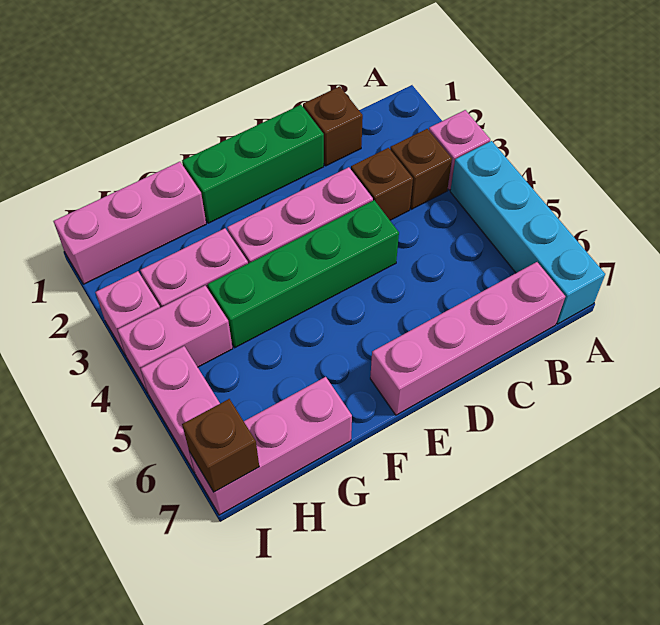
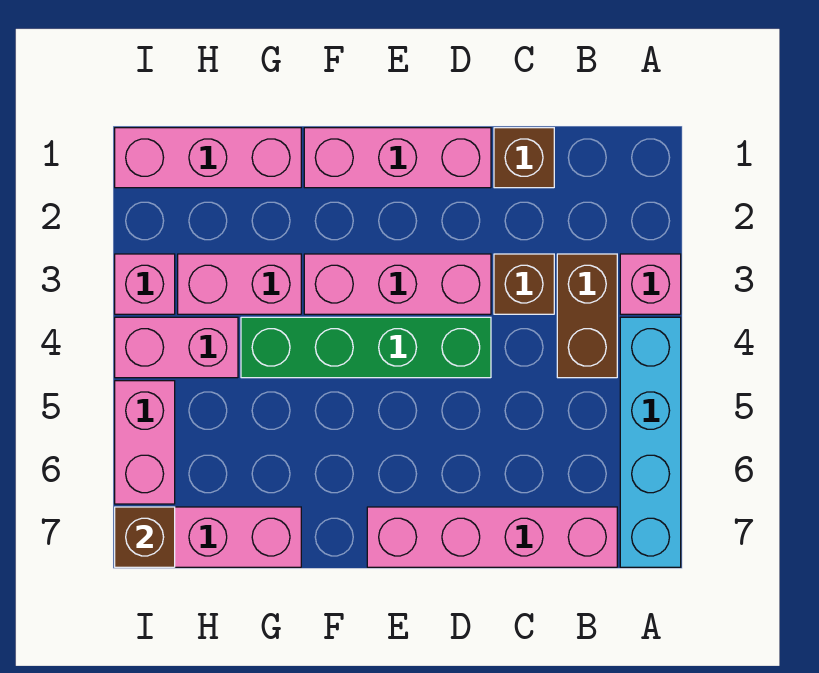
brown 1x1 brick [390,129,452,209] -> brown 1x2 brick [557,254,617,378]
green 1x3 brick [182,105,324,223] -> pink 1x3 brick [304,128,491,188]

